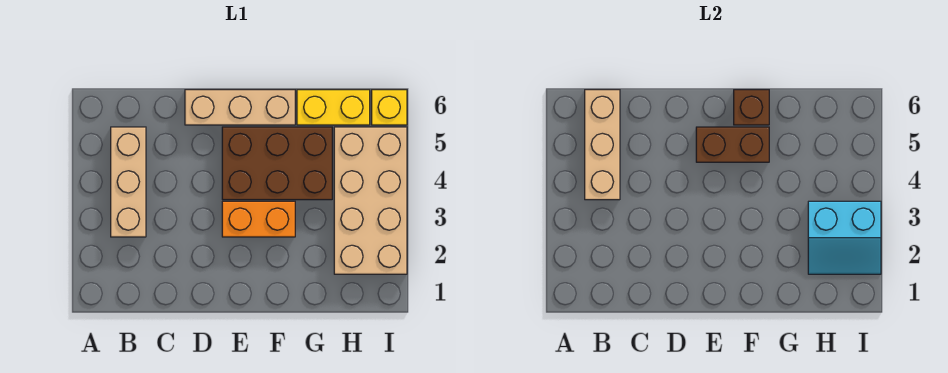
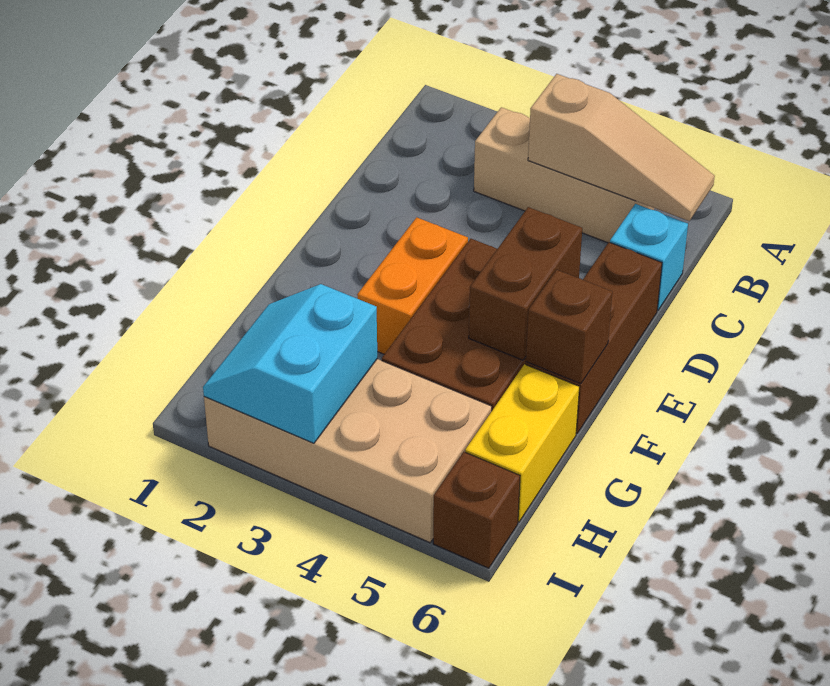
tan 1x3 brick [585,90,620,200] -> tan 1x3 slope [528,74,715,221]
none -> cyan 1x1 brick [610,204,688,310]
tan 1x3 brick [185,90,295,125] -> brown 1x3 brick [526,242,662,434]
yellow 1x1 brick [372,90,407,125] -> brown 1x1 brick [433,452,520,568]

